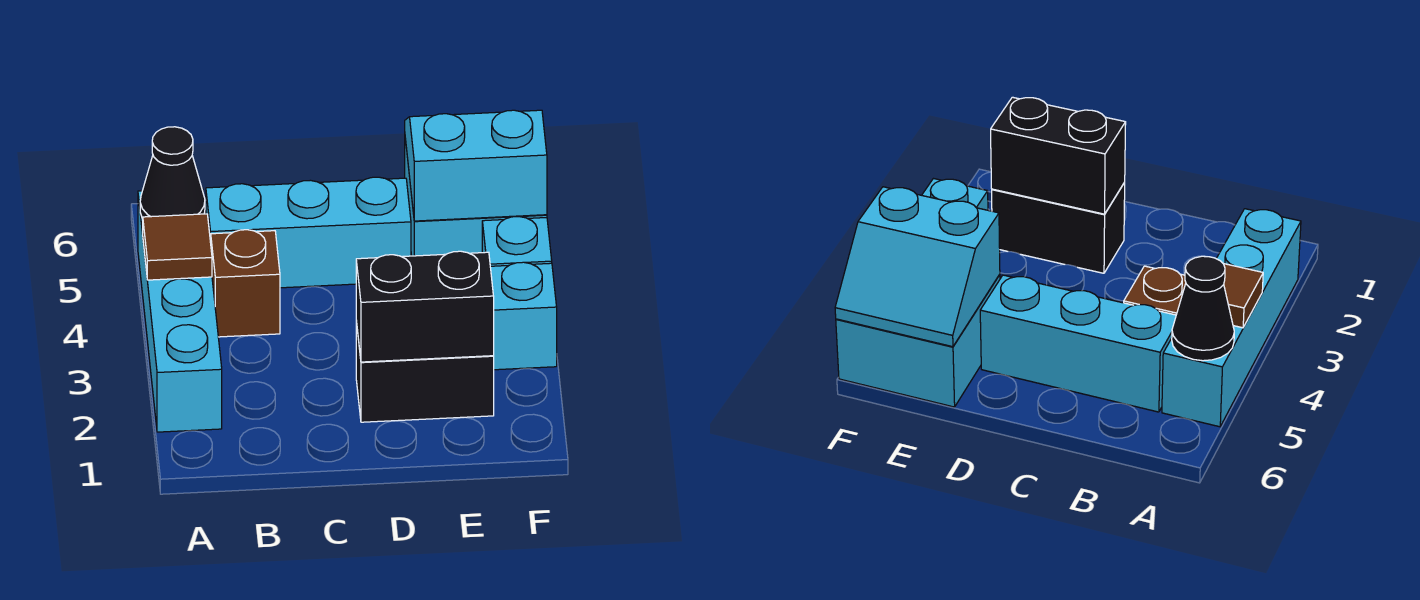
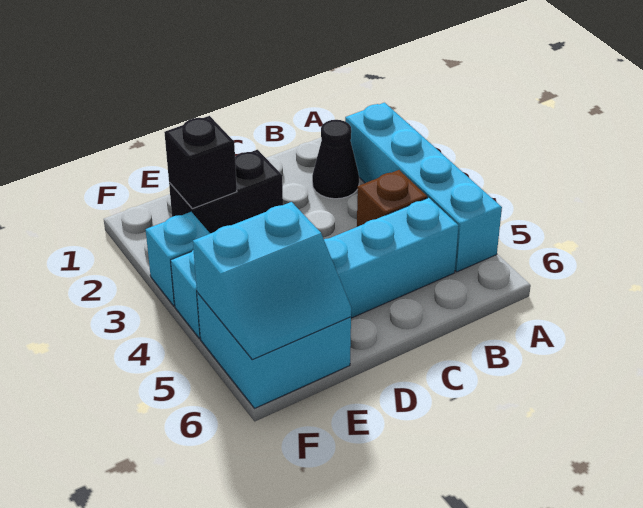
brown 1x1 tile [143,214,212,280] -> none
black 1x1 cone [140,127,205,219] -> black 1x1 cone moved to [312,120,359,199]
black 1x2 brick [356,251,494,362] -> black 1x1 brick [164,116,237,209]

